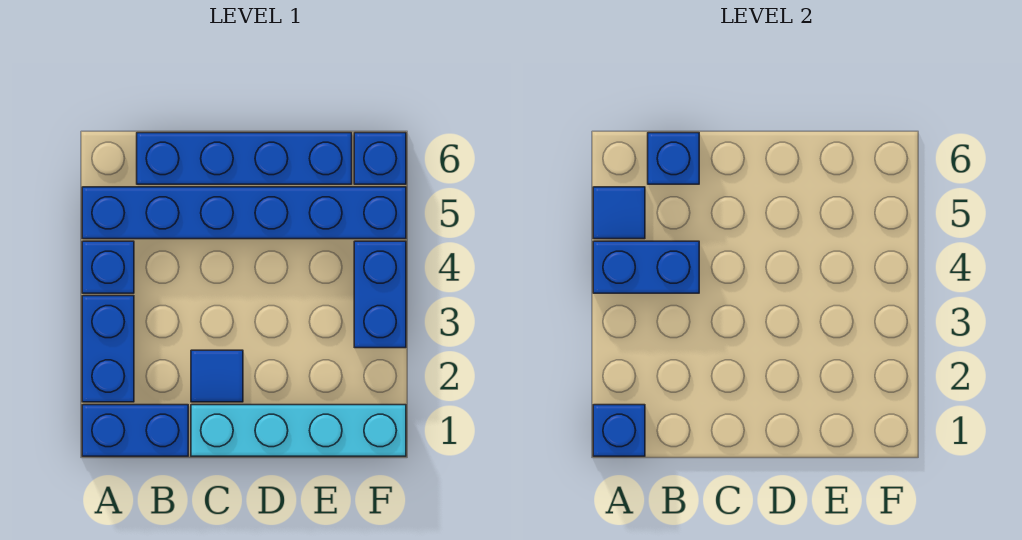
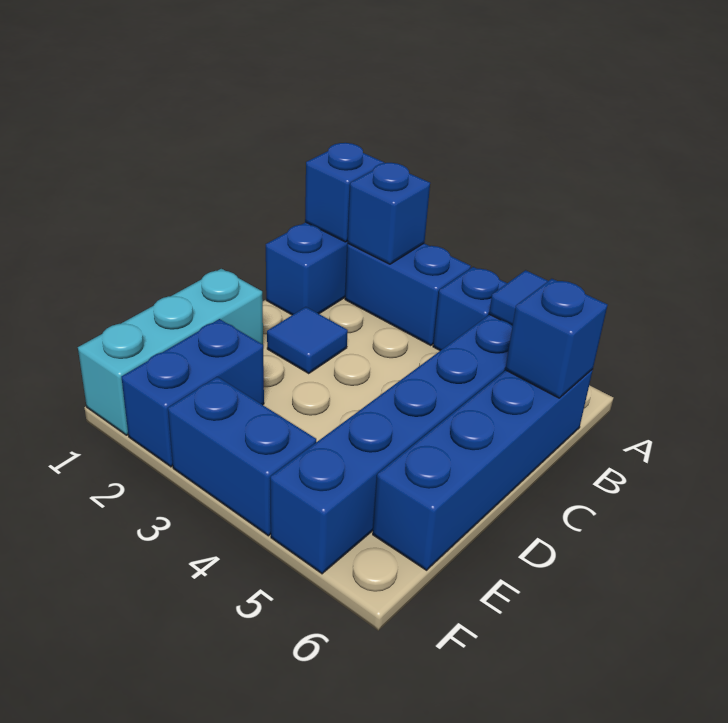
blue 1x2 brick [593,241,699,293] -> blue 1x2 brick moved to [122,319,264,467]
cyan 1x4 brick [191,405,406,456] -> cyan 1x3 brick [78,269,263,435]
blue 1x1 brick [354,133,406,184] -> blue 1x1 brick moved to [348,163,430,264]

